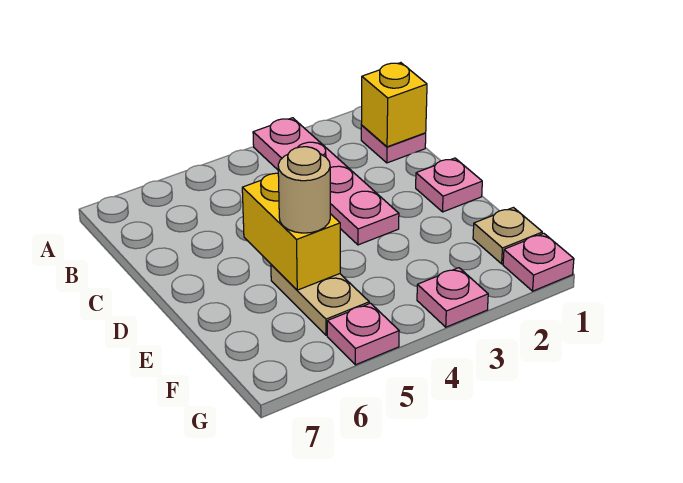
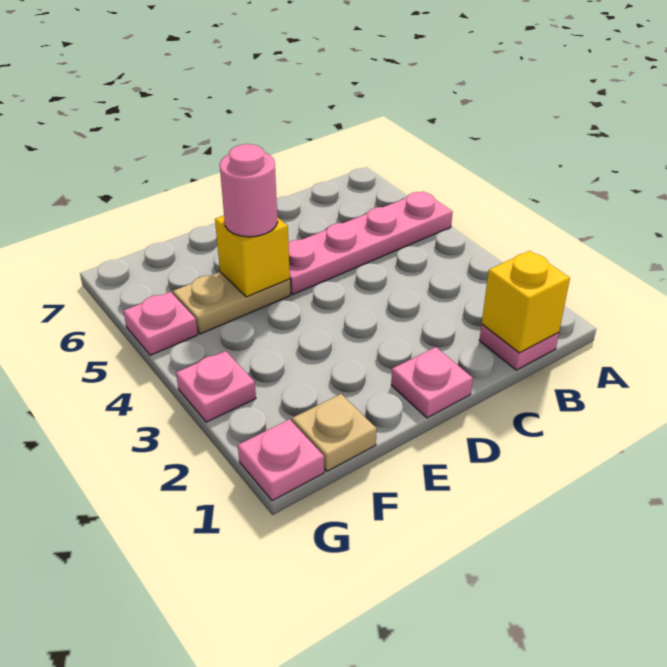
pink 1x4 plate [253,118,399,245] -> pink 1x4 plate moved to [288,191,453,294]
yellow 1x2 brick [242,173,340,290] -> yellow 1x1 brick [215,216,290,297]
tan 1x1 round brick [278,147,330,233] -> pink 1x1 round brick [220,144,278,237]

